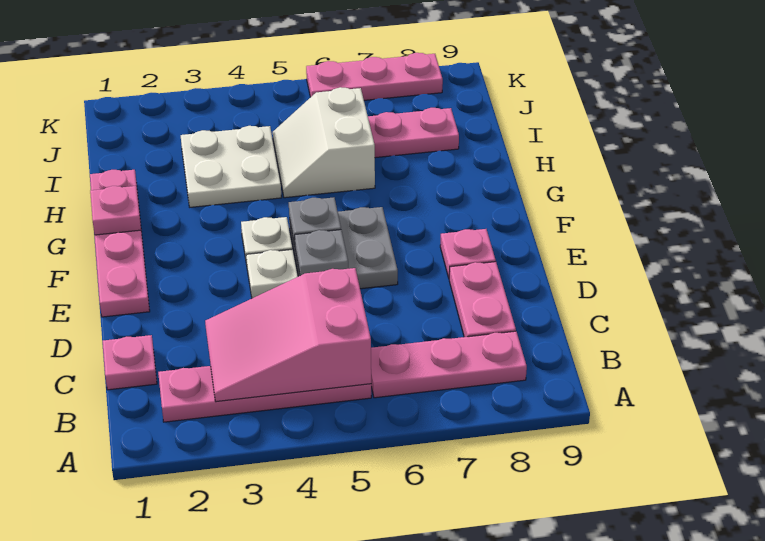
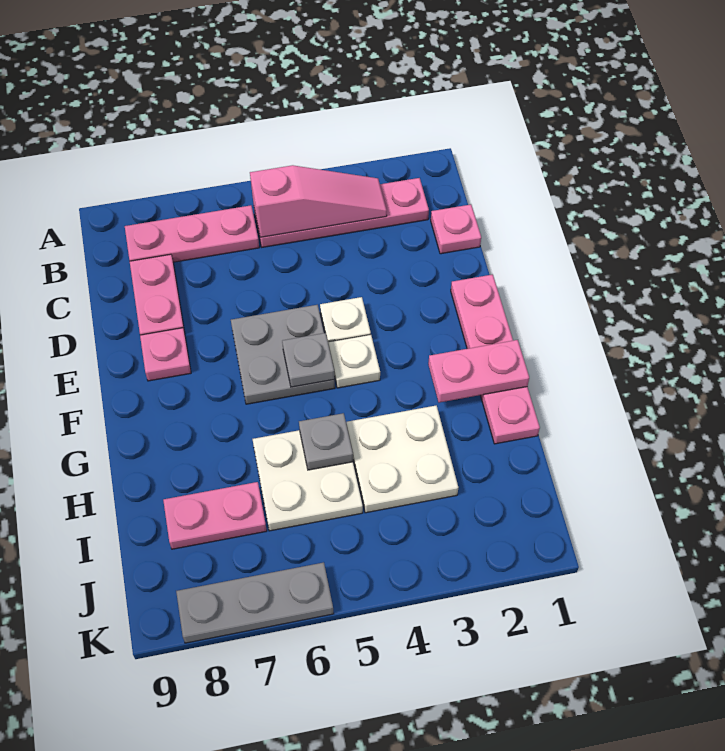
pink 2x3 slope [205,268,371,402] -> pink 1x3 slope [250,165,387,237]
grey 1x1 plate [295,230,348,276] -> grey 1x1 plate moved to [299,413,353,470]
pink 1x1 plate [90,186,141,235] -> pink 1x2 plate [428,340,529,403]
white 2x2 slope [273,87,375,198] -> white 2x2 plate [253,430,363,531]
pink 1x3 plate [306,53,443,100] -> grey 1x3 plate [176,562,334,643]

